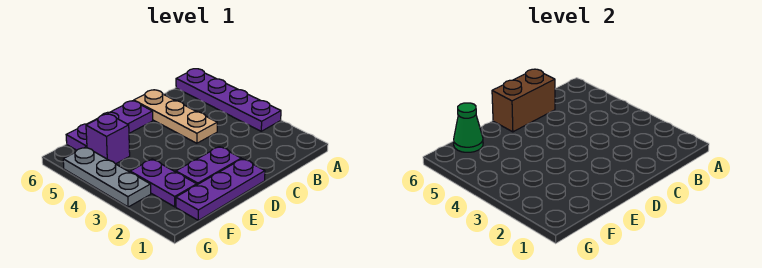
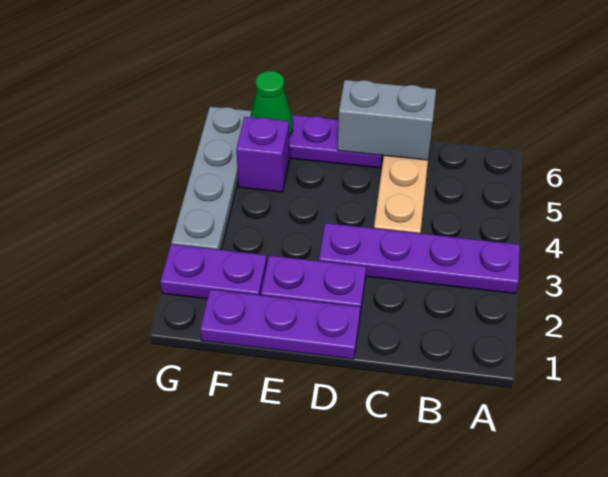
purple 1x4 plate [176,69,281,131] -> purple 1x4 plate turned to [319,223,520,294]
brown 1x2 brick [492,69,555,132] -> grey 1x2 brick [338,80,436,160]
purple 1x2 plate [130,159,197,207] -> purple 1x2 plate turned to [160,244,267,299]
grey 1x3 plate [63,147,151,207] -> grey 1x4 plate [171,107,251,250]

